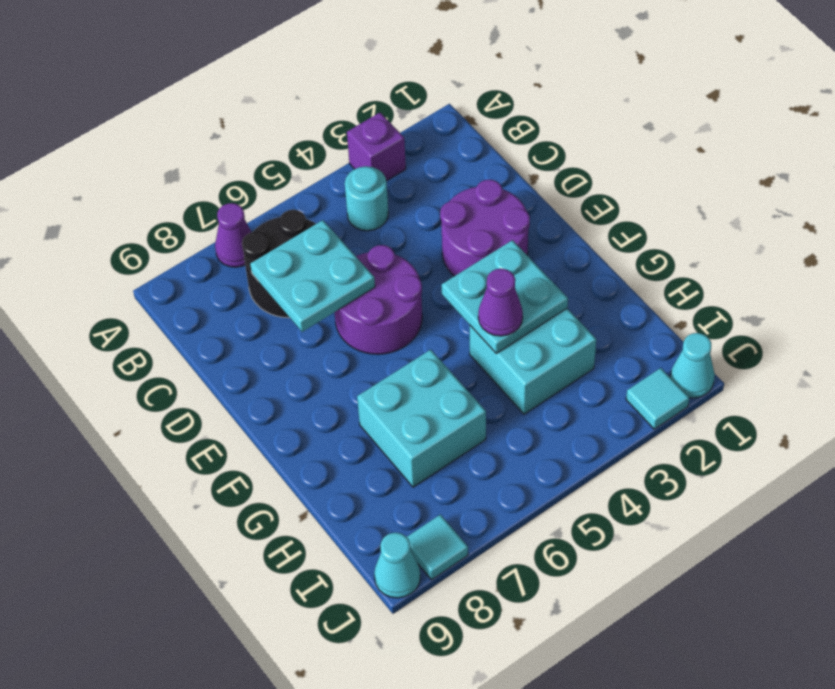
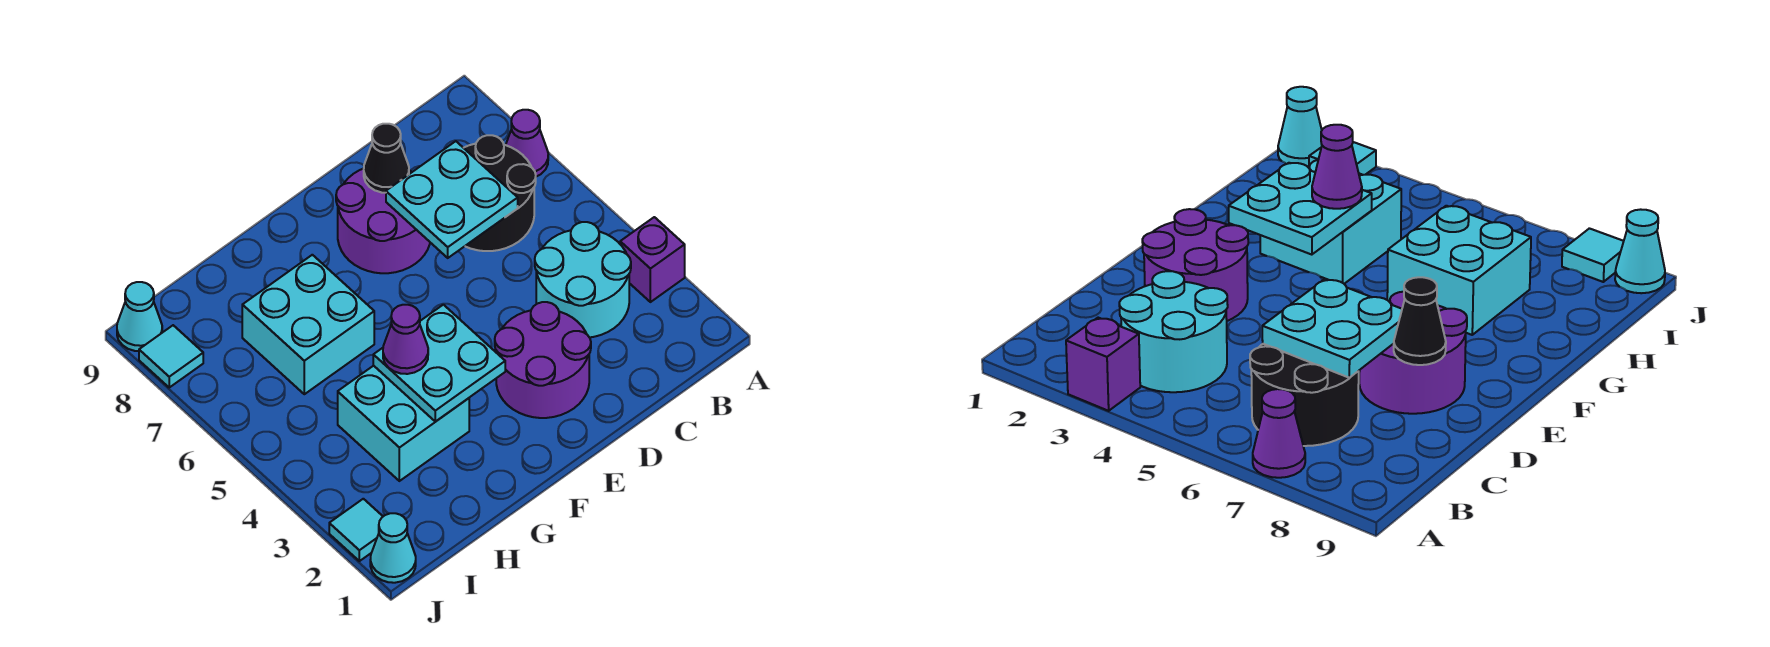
cyan 1x1 round brick [345,166,388,231] -> cyan 2x2 round brick [535,222,631,337]
purple 2x2 round brick [335,245,422,354] -> purple 2x2 round brick moved to [336,169,430,273]
none -> black 1x1 cone [364,124,409,193]

